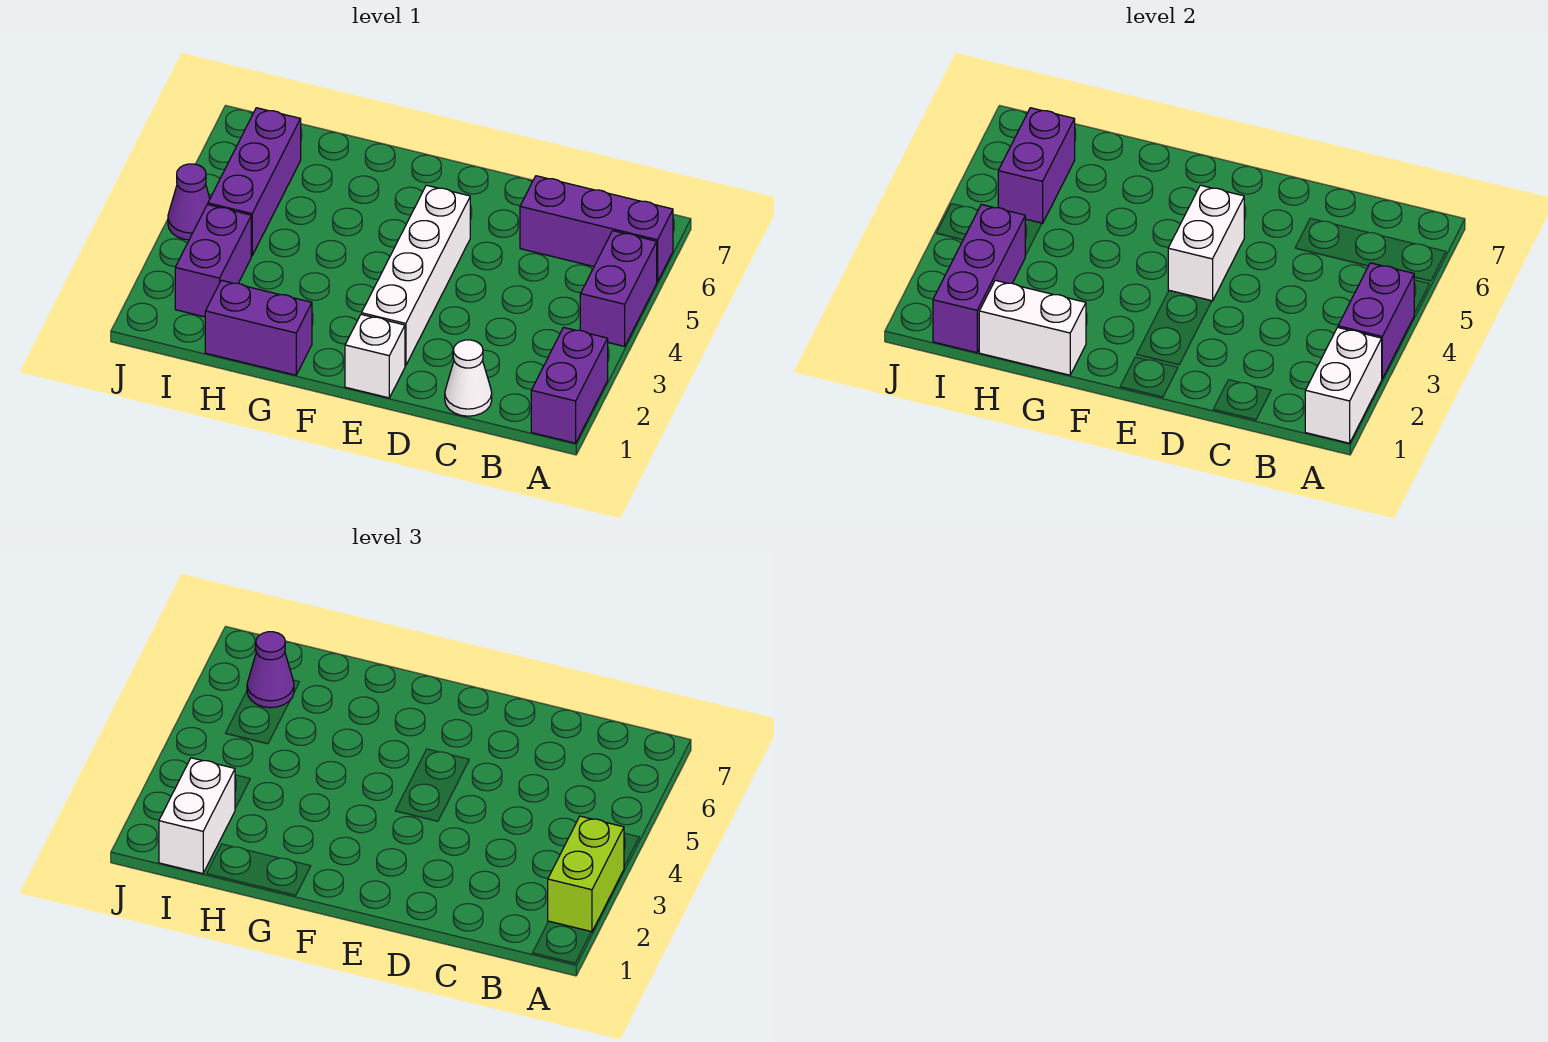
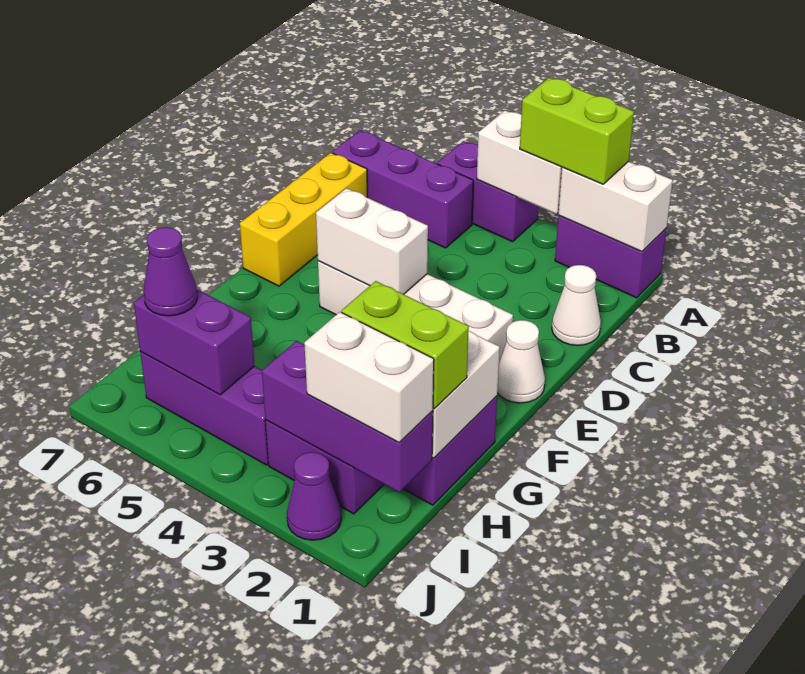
purple 1x2 brick [1338,263,1415,378] -> white 1x2 brick [477,111,562,214]
purple 1x3 brick [520,176,673,282] -> purple 1x3 brick turned to [332,130,473,248]
none -> yellow 1x3 brick [240,153,367,286]
white 1x1 brick [345,314,405,398] -> white 1x1 cone [497,320,545,403]
none -> lime 1x2 brick [342,281,469,409]
purple 1x1 cone [168,164,210,240] -> purple 1x1 cone moved to [287,452,341,540]

